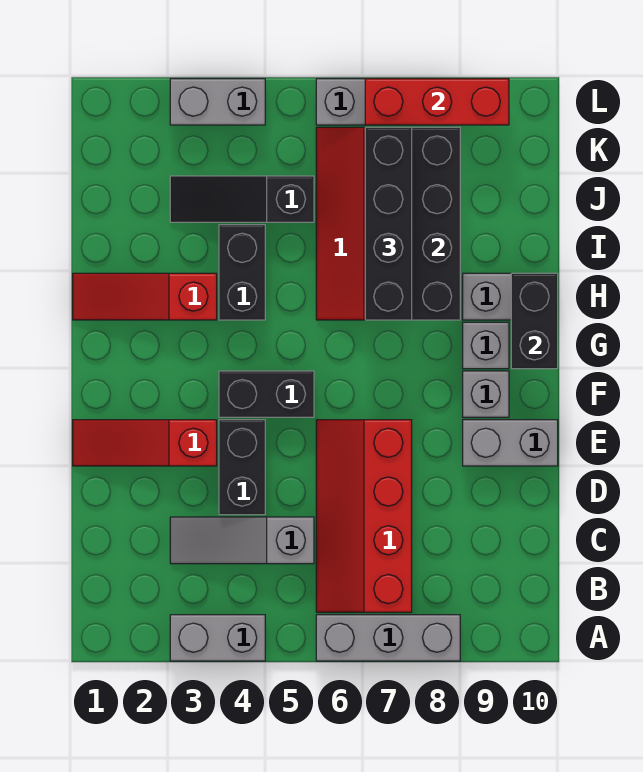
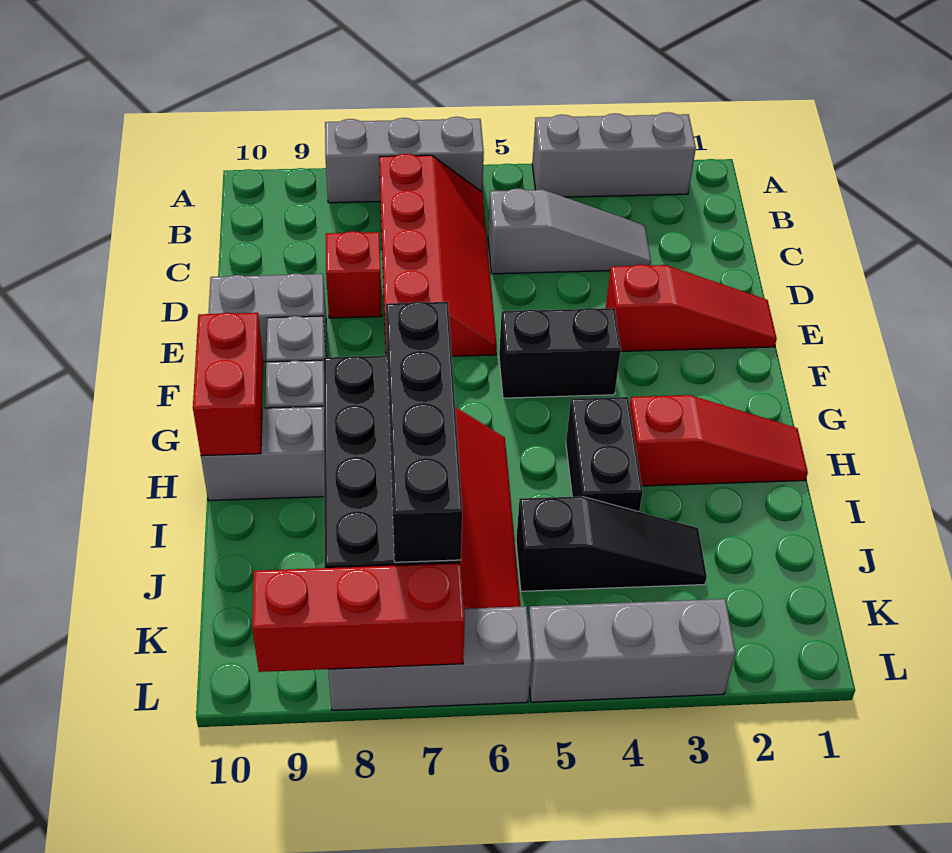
grey 1x2 brick [170,615,265,661] -> grey 1x3 brick [532,112,696,197]
black 1x2 brick [219,420,265,515] -> none
none -> red 1x1 brick [326,231,382,318]
black 1x2 brick [511,273,558,369] -> red 1x2 brick [193,313,263,456]
grey 1x2 brick [170,79,265,125] -> grey 1x3 brick [528,599,736,702]

